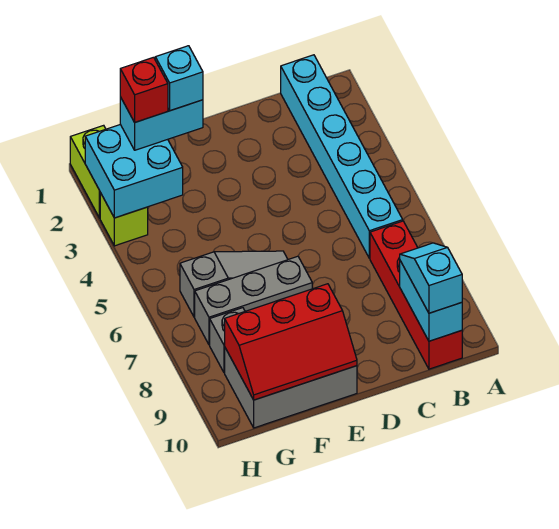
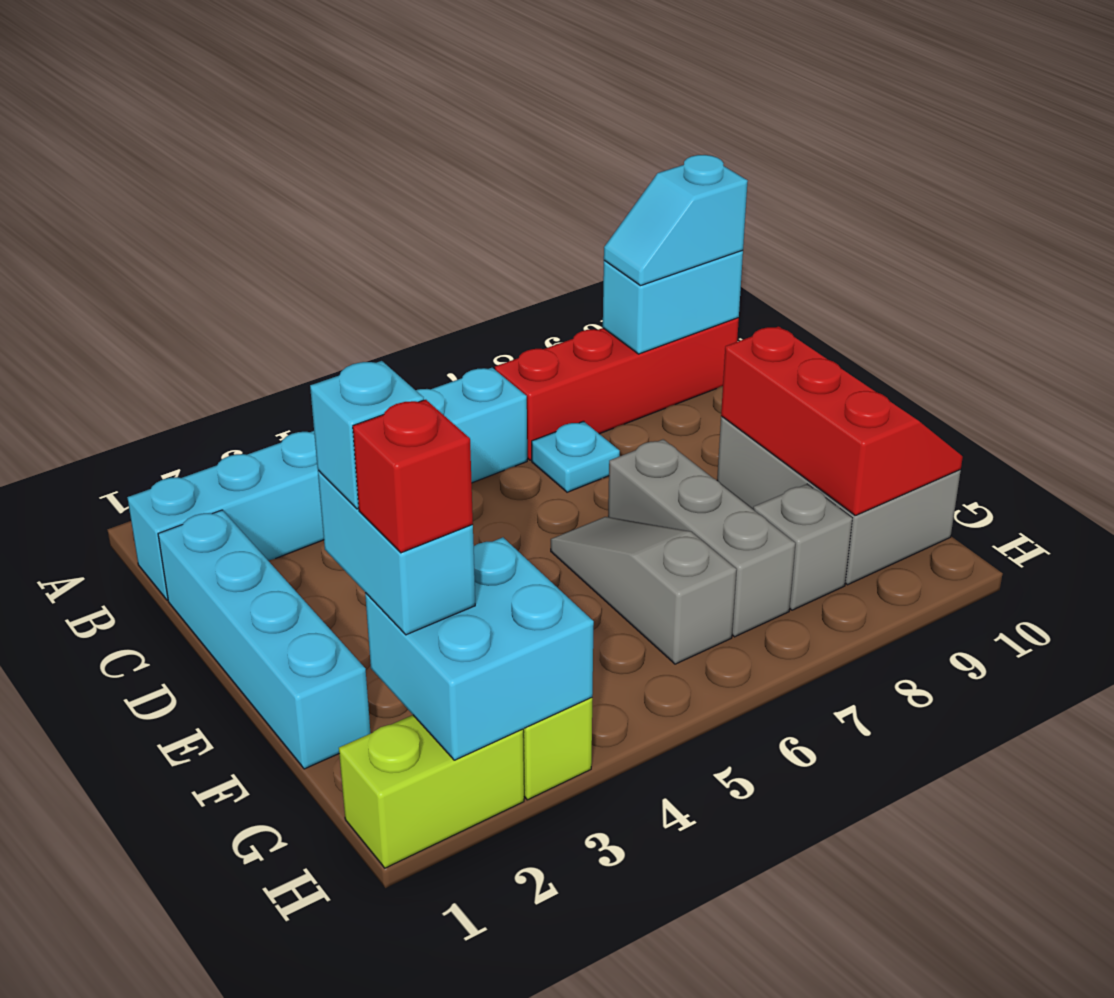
none -> cyan 1x4 brick [158,510,371,769]
none -> cyan 1x1 plate [532,421,620,492]

